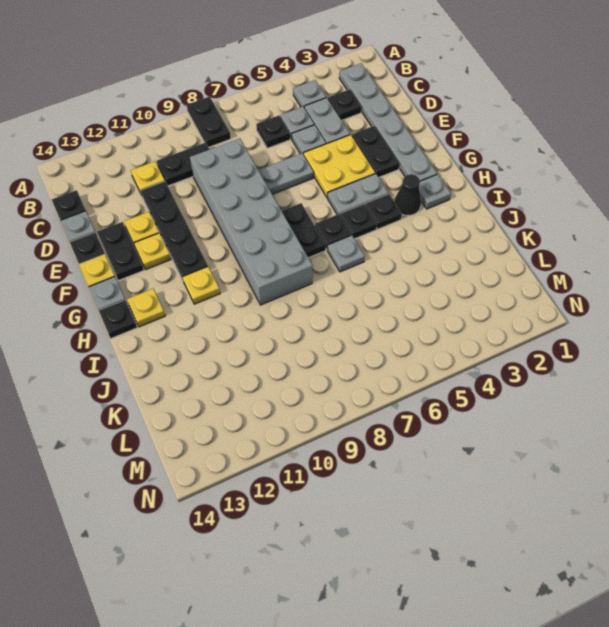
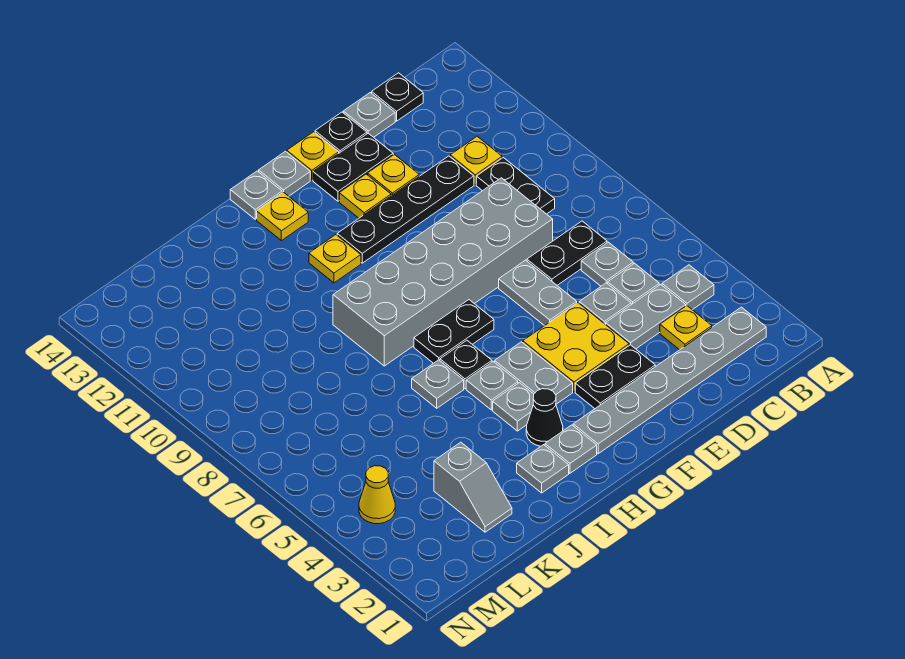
black 1x2 plate [187,97,231,147] -> black 1x2 plate moved to [527,221,607,285]
black 1x1 plate [328,89,362,120] -> yellow 1x1 plate [660,306,712,350]
black 1x1 plate [256,116,290,148] -> grey 1x1 plate [581,242,633,286]
black 1x1 plate [365,194,402,229] -> grey 1x1 plate [493,383,534,431]
black 1x1 plate [340,204,377,239] -> grey 1x1 plate [466,362,518,410]
black 1x1 plate [99,300,137,339] -> grey 1x1 plate [230,171,282,219]
none -> grey 1x1 plate [517,445,569,493]
none -> grey 1x2 slope [434,442,512,532]
none -> yellow 1x1 cone [359,466,395,524]

